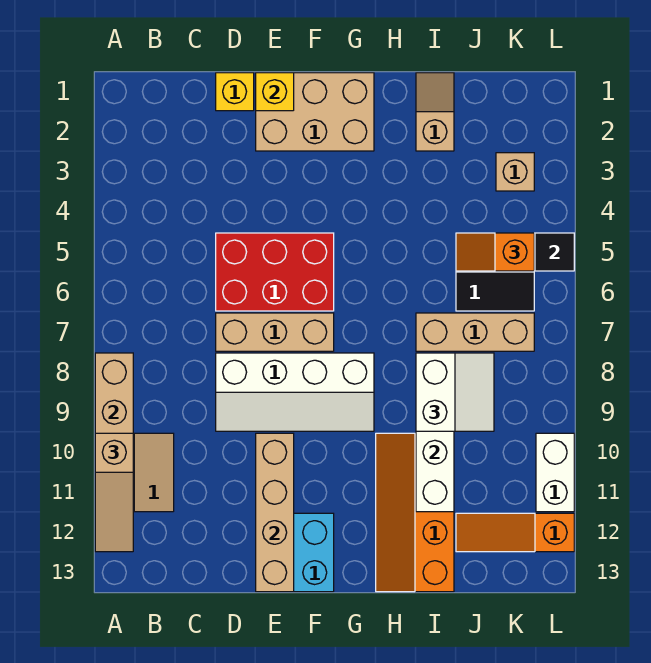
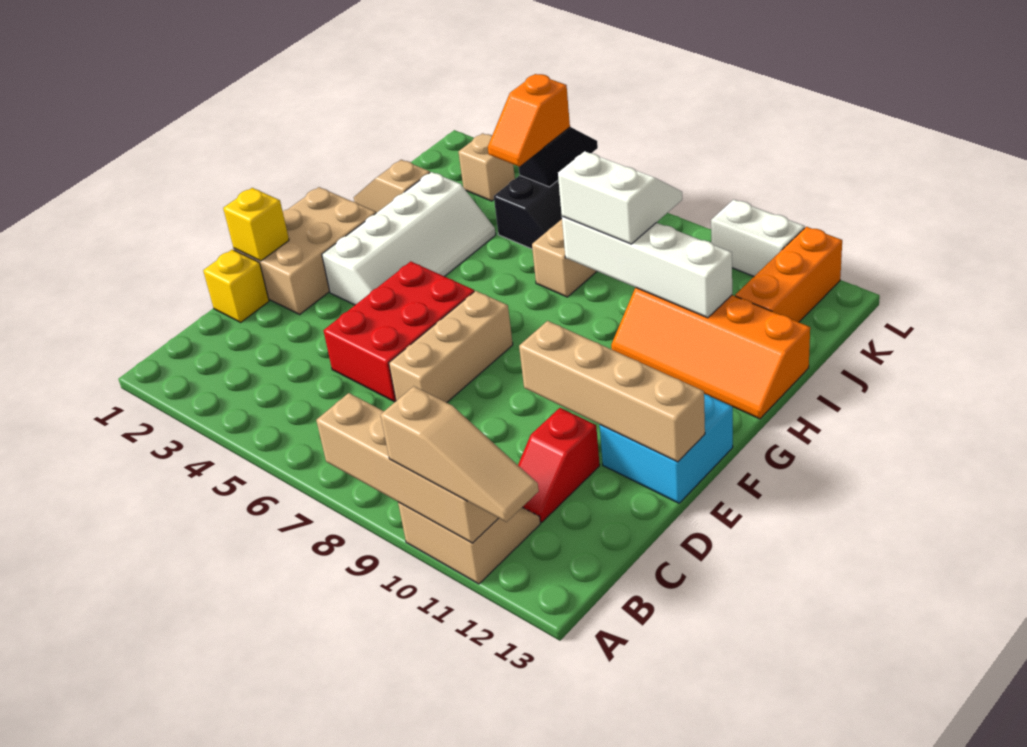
none -> red 1x2 slope [518,408,600,522]
white 2x4 slope [216,353,374,431] -> white 2x4 slope moved to [322,172,496,305]
orange 1x3 slope [456,513,574,552] -> orange 1x3 brick [735,227,842,322]

